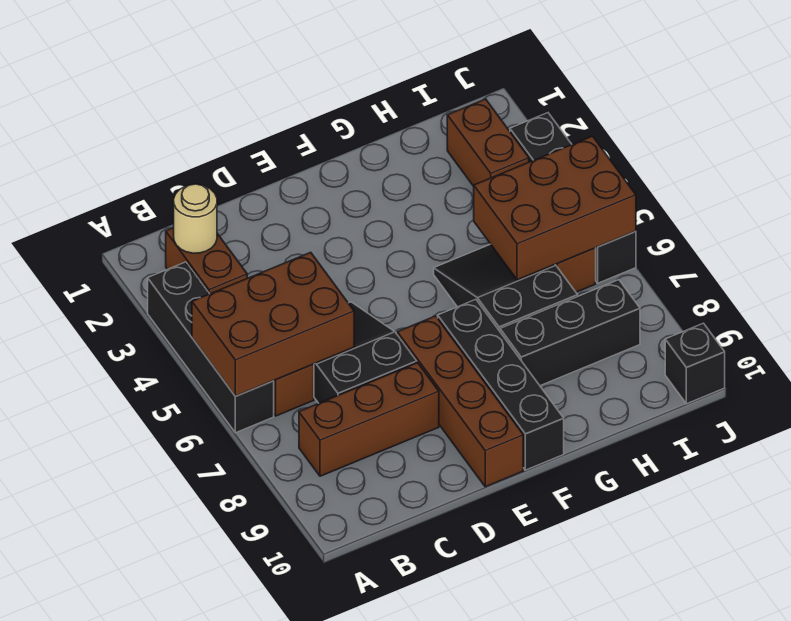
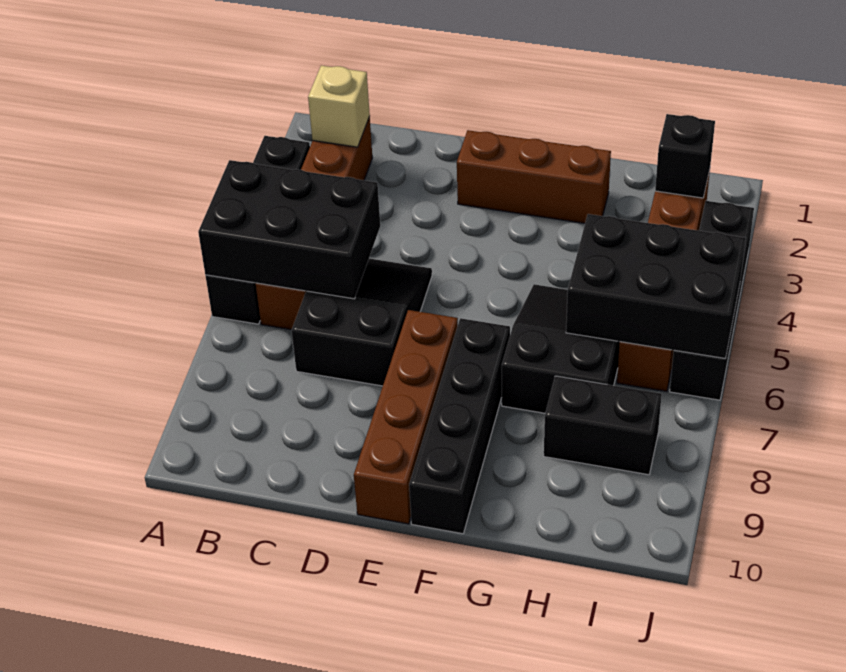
brown 2x3 brick [192,252,354,396] -> black 2x3 brick [198,160,380,299]
tan 1x1 round brick [174,184,217,253] -> tan 1x1 brick [308,66,370,147]
brown 1x3 brick [299,363,439,476] -> brown 1x3 brick moved to [457,130,611,223]
black 1x3 brick [500,280,640,386] -> black 1x2 brick [544,376,662,475]
brown 2x3 brick [474,136,636,280] -> black 2x3 brick [566,214,746,359]
black 1x1 brick [665,323,725,404] -> black 1x1 brick moved to [655,114,715,198]

